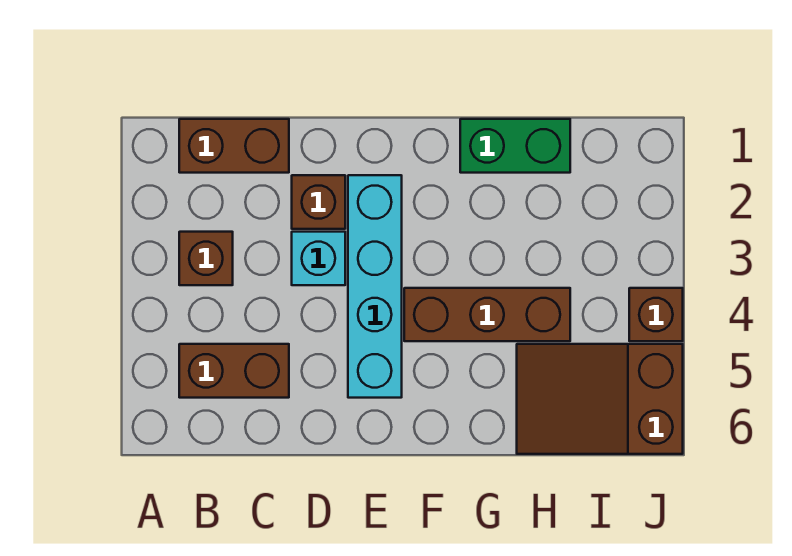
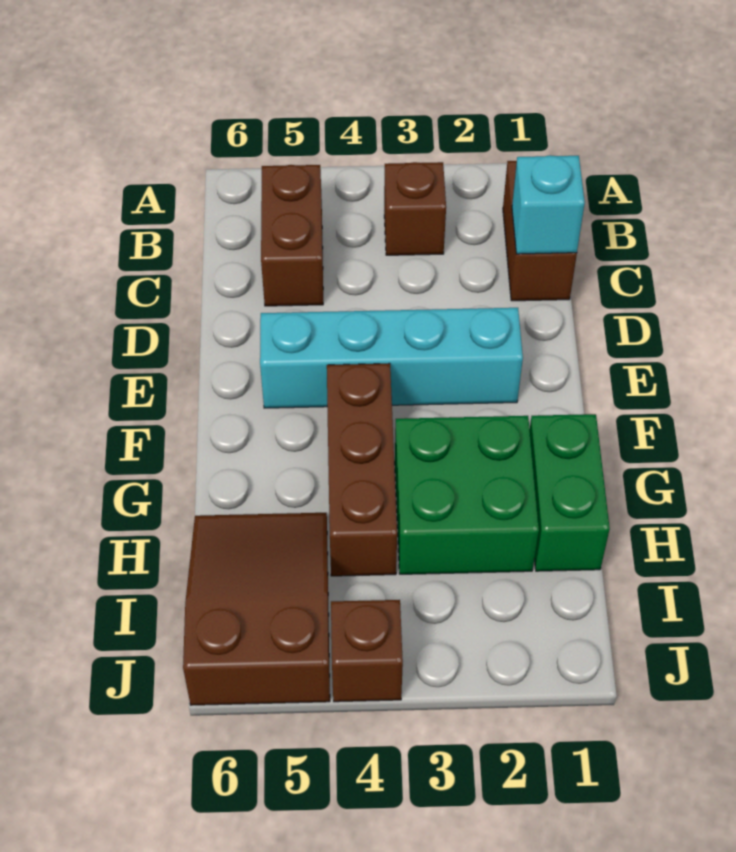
brown 1x1 brick [292,175,345,229] -> none
cyan 1x1 brick [292,232,345,285] -> cyan 1x1 brick moved to [512,155,585,254]
none -> green 2x2 brick [395,416,539,574]

